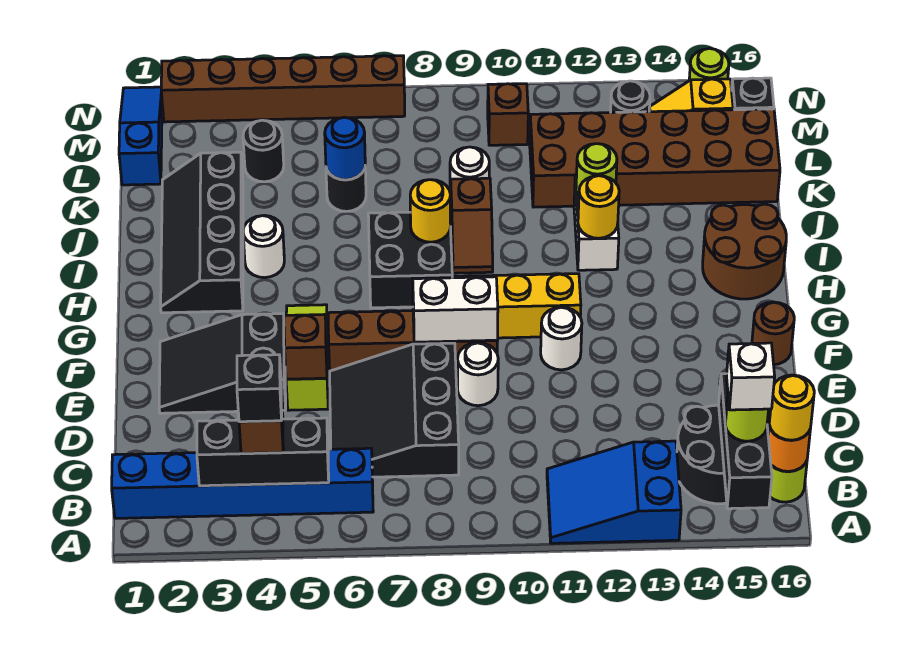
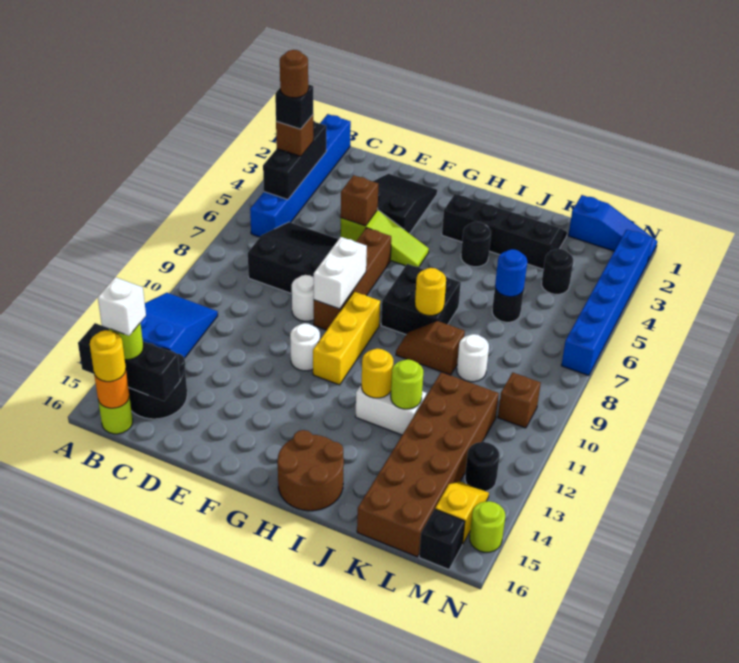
brown 1x1 round brick [752,302,794,365] -> brown 1x1 round brick moved to [280,50,308,98]
white 1x1 round brick [243,216,284,278] -> black 1x1 round brick [461,222,491,267]
brown 1x6 brick [161,56,405,122] -> blue 1x6 brick [561,229,653,376]

